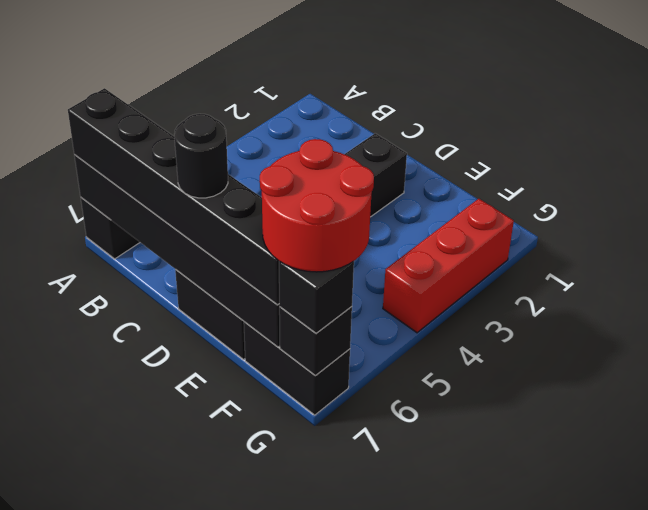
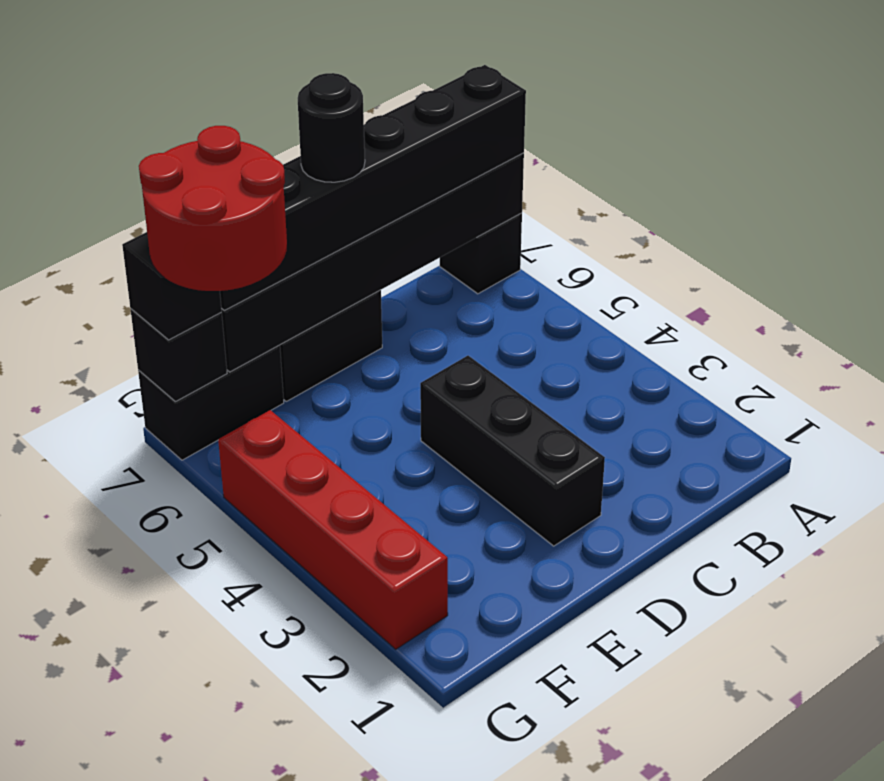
red 1x3 brick [383,199,514,333] -> red 1x4 brick [218,410,448,649]

